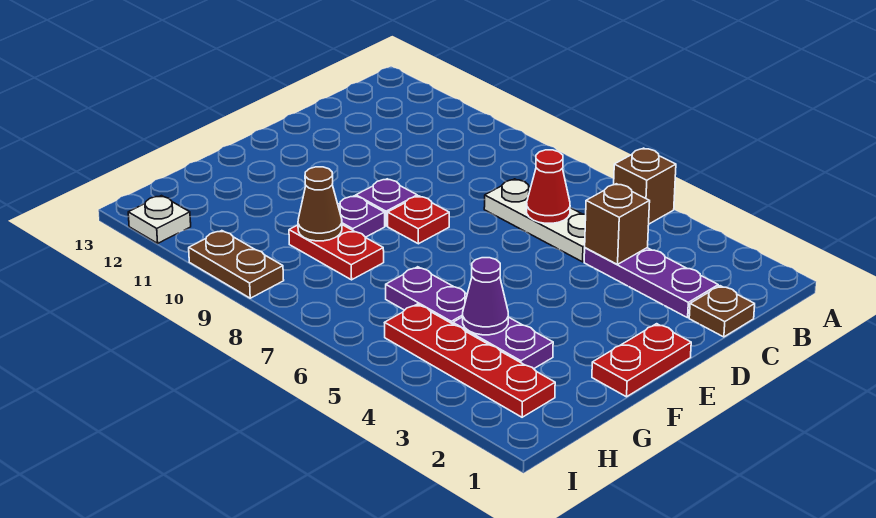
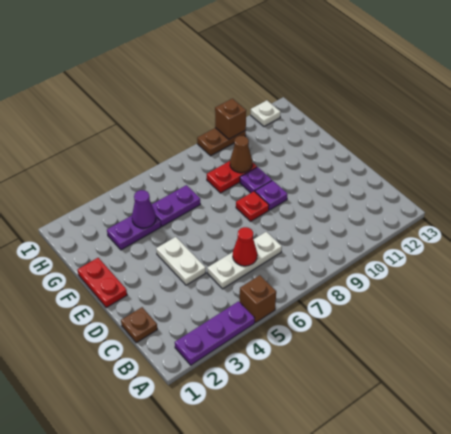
purple 1x3 plate [584,248,718,318] -> purple 1x3 plate moved to [175,301,255,365]
brown 1x1 brick [585,184,650,264] -> brown 1x1 brick moved to [215,99,246,139]
none -> white 1x2 plate [156,237,206,285]
red 1x4 plate [384,304,555,417] -> none

